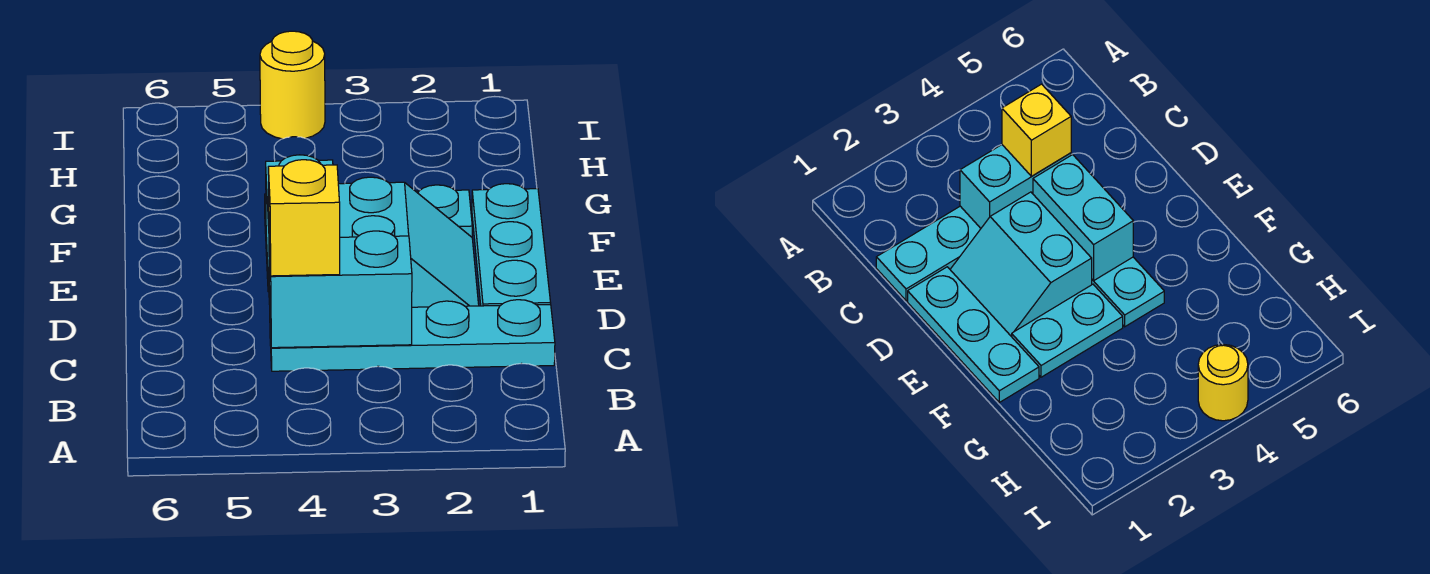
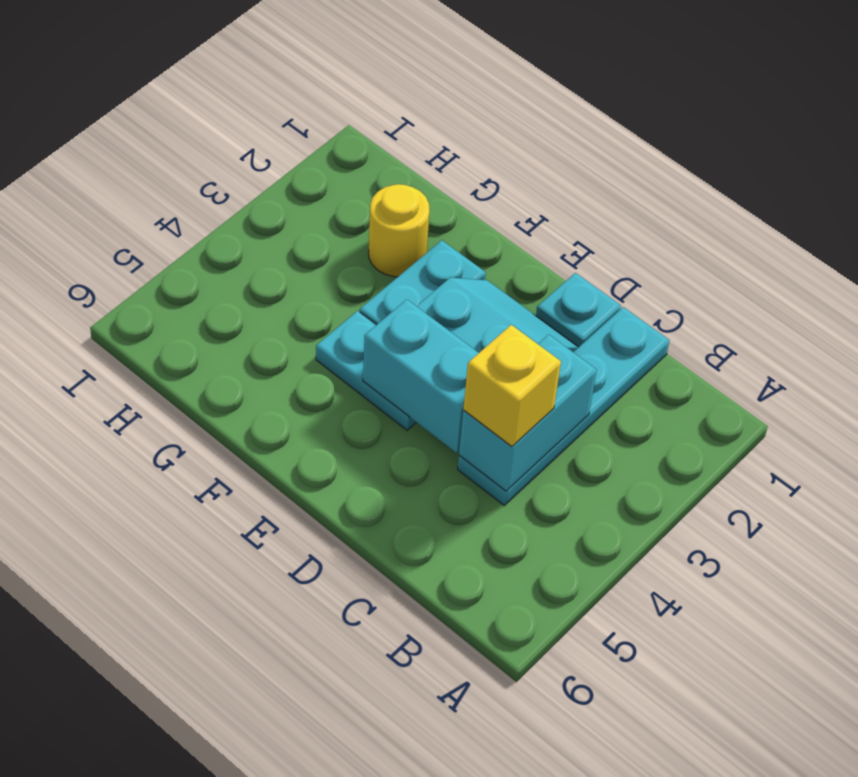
cyan 1x3 plate [472,184,551,306] -> cyan 1x1 plate [536,273,621,347]
yellow 1x1 round brick [260,31,325,139] -> yellow 1x1 round brick moved to [369,184,430,277]

